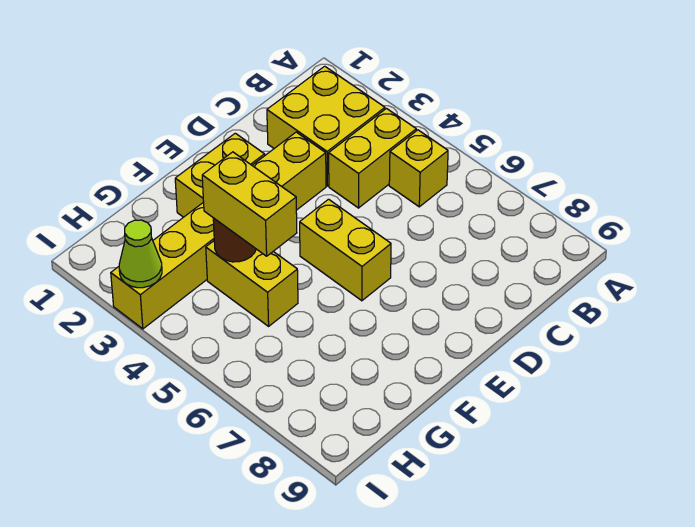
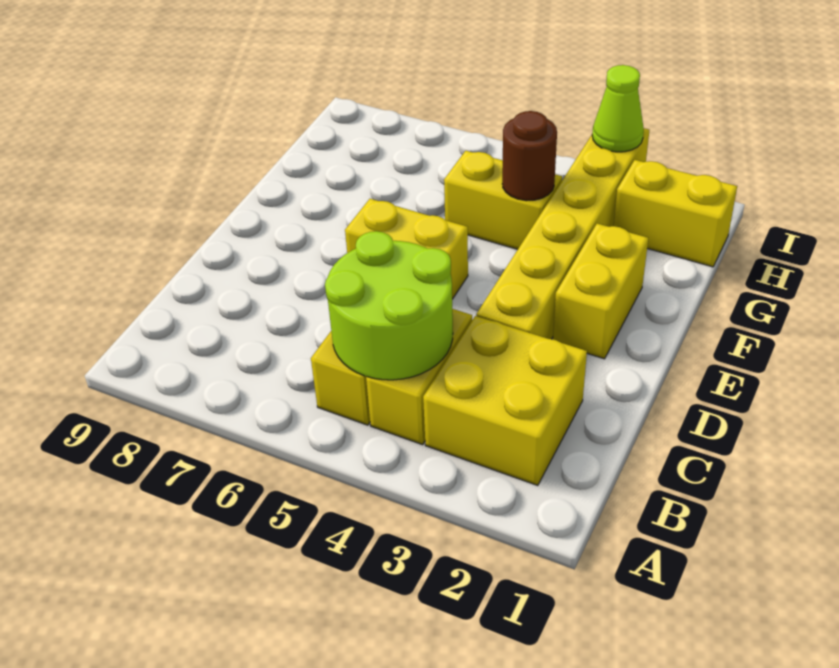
none -> lime 2x2 round brick [325,231,453,380]
yellow 1x2 brick [202,152,297,256] -> yellow 1x2 brick moved to [614,160,737,267]

